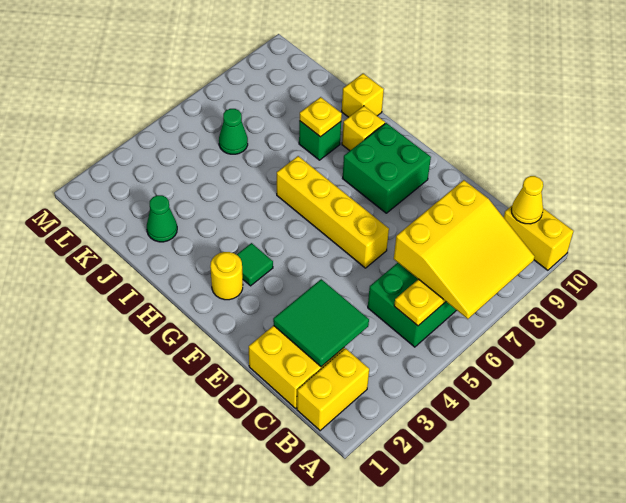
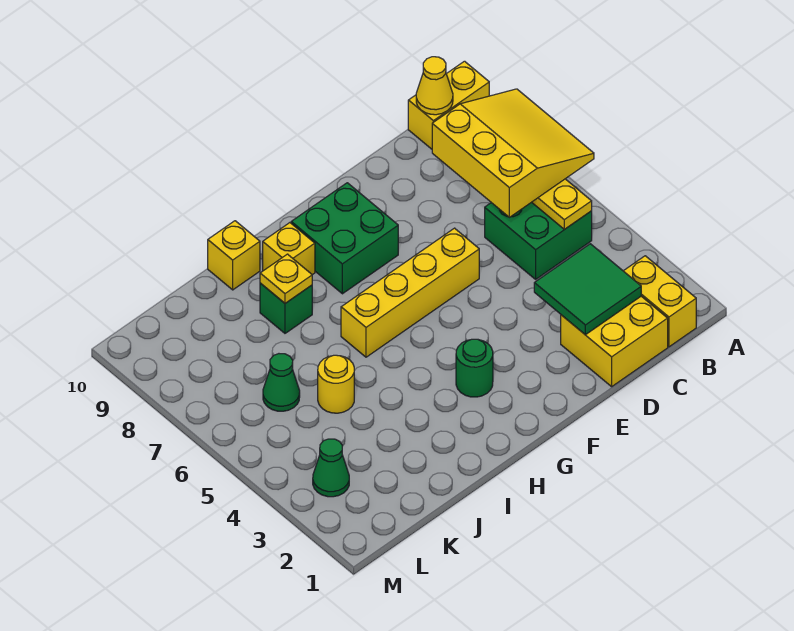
yellow 1x1 round brick [210,252,243,300] -> yellow 1x1 round brick moved to [318,355,354,413]
green 1x1 tile [237,243,273,286] -> green 1x1 round brick [456,339,493,397]
green 1x1 cone [147,195,177,242] -> green 1x1 cone moved to [313,439,349,497]

